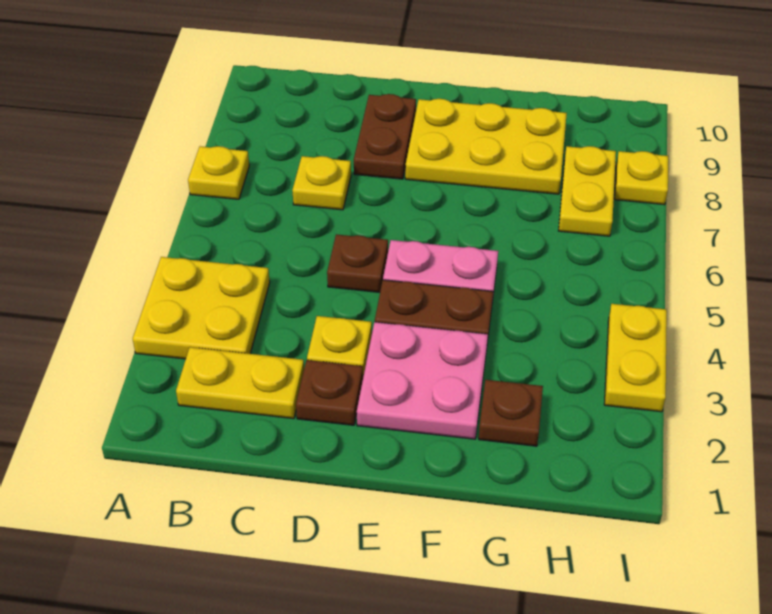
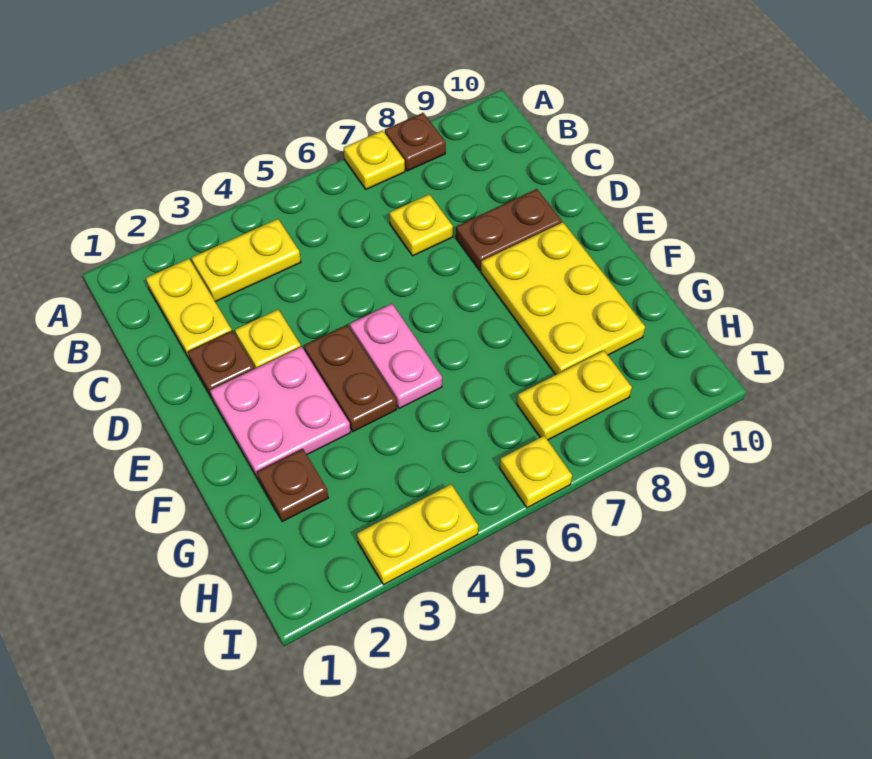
yellow 2x2 plate [133,257,270,359] -> yellow 1x2 plate [192,219,301,302]
brown 1x1 plate [327,234,388,292] -> brown 1x1 plate moved to [385,113,446,171]
yellow 1x1 plate [614,151,668,205] -> yellow 1x1 plate moved to [500,436,572,508]

